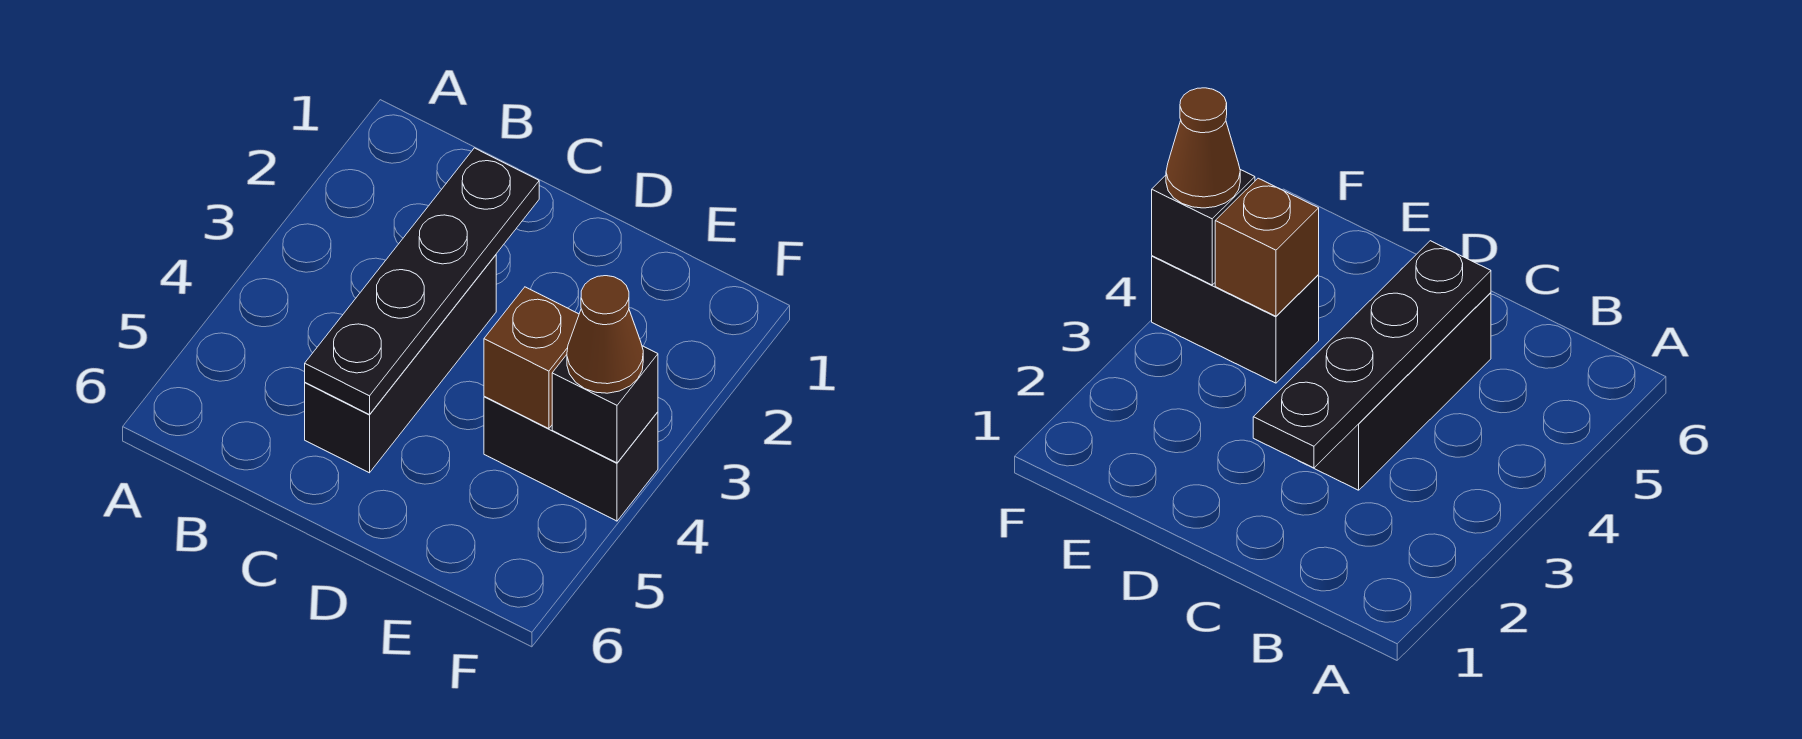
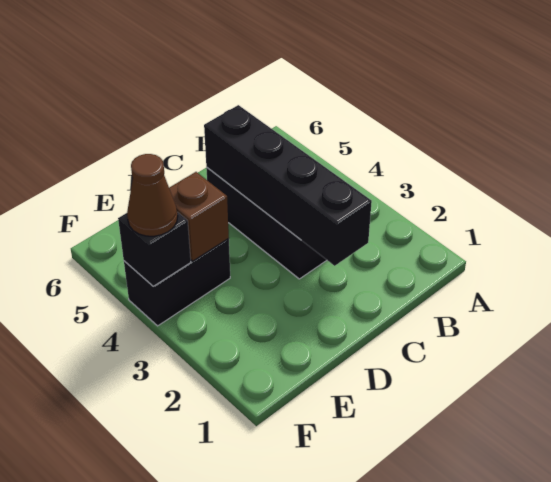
black 1x4 plate [305,148,539,415] -> black 1x4 brick [204,105,372,266]

